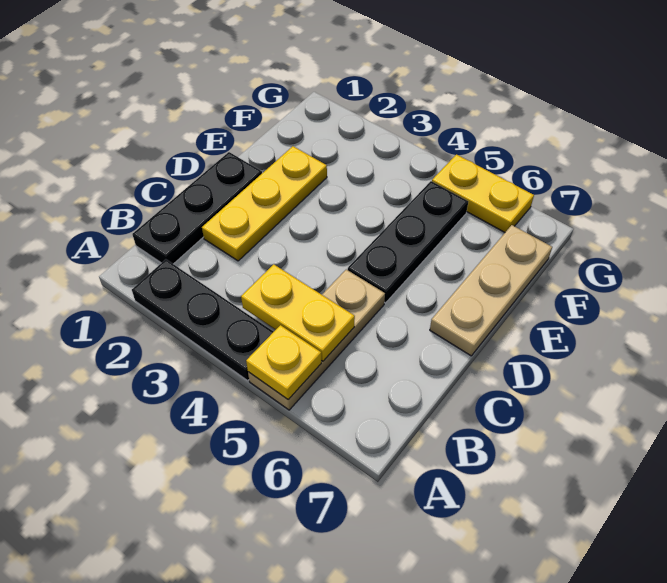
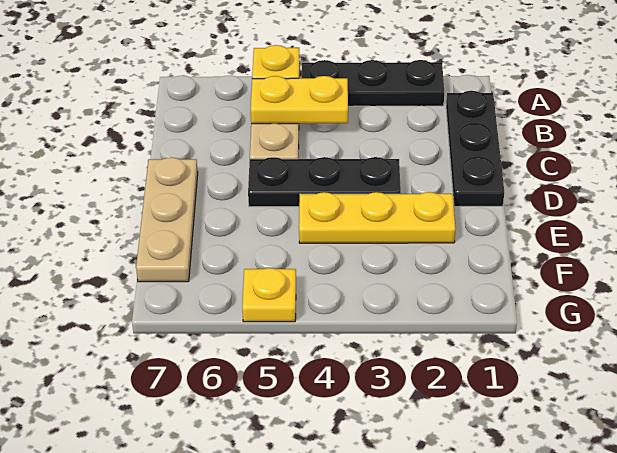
yellow 1x3 plate [202,146,327,261] -> yellow 1x3 plate turned to [299,192,456,243]
black 1x3 plate [348,181,468,303] -> black 1x3 plate turned to [248,157,401,207]
yellow 1x2 plate [432,155,534,232] -> yellow 1x1 plate [242,268,296,322]

